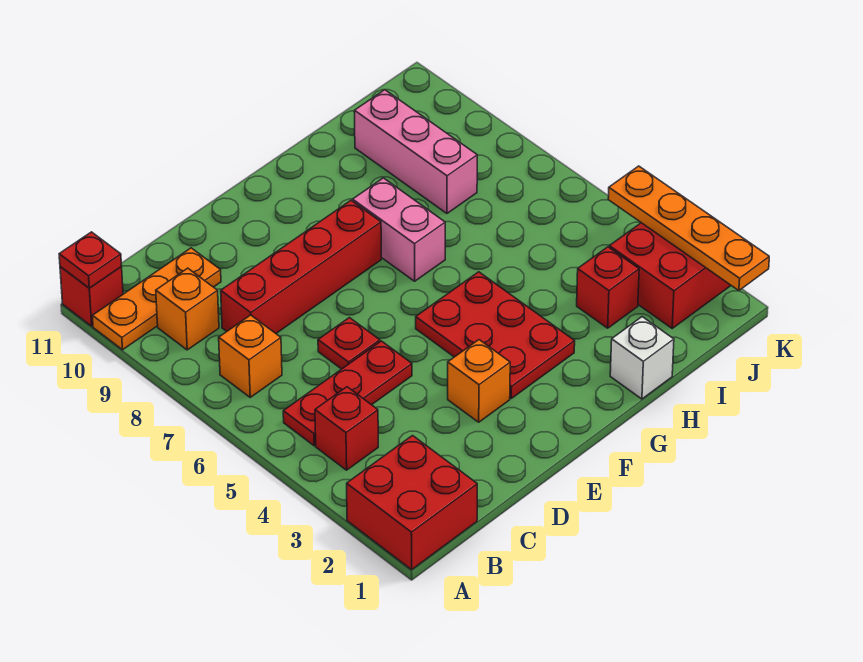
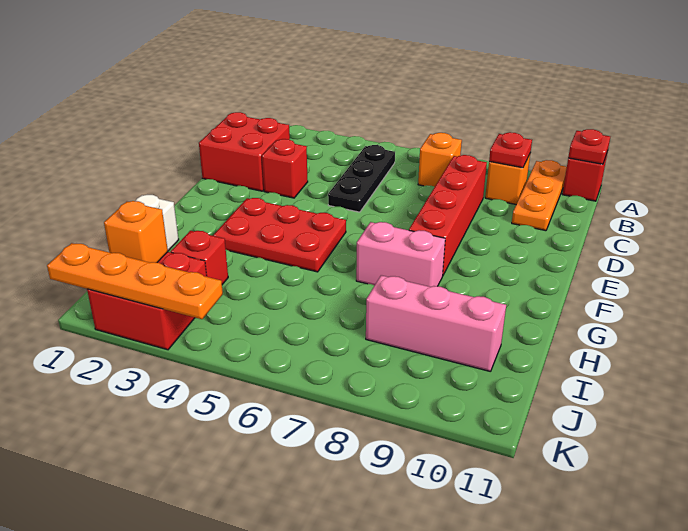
red 2x2 brick [347,436,477,570] -> red 2x2 brick moved to [199,112,290,191]
red 1x1 brick [315,387,378,470] -> red 1x1 brick moved to [262,139,308,198]
red 1x3 plate [283,341,412,446] -> black 1x3 plate [328,145,395,212]
red 1x1 plate [318,318,380,369] -> red 1x1 plate moved to [489,132,532,168]
orange 1x1 brick [448,340,510,422] -> orange 1x1 brick moved to [104,201,168,263]

